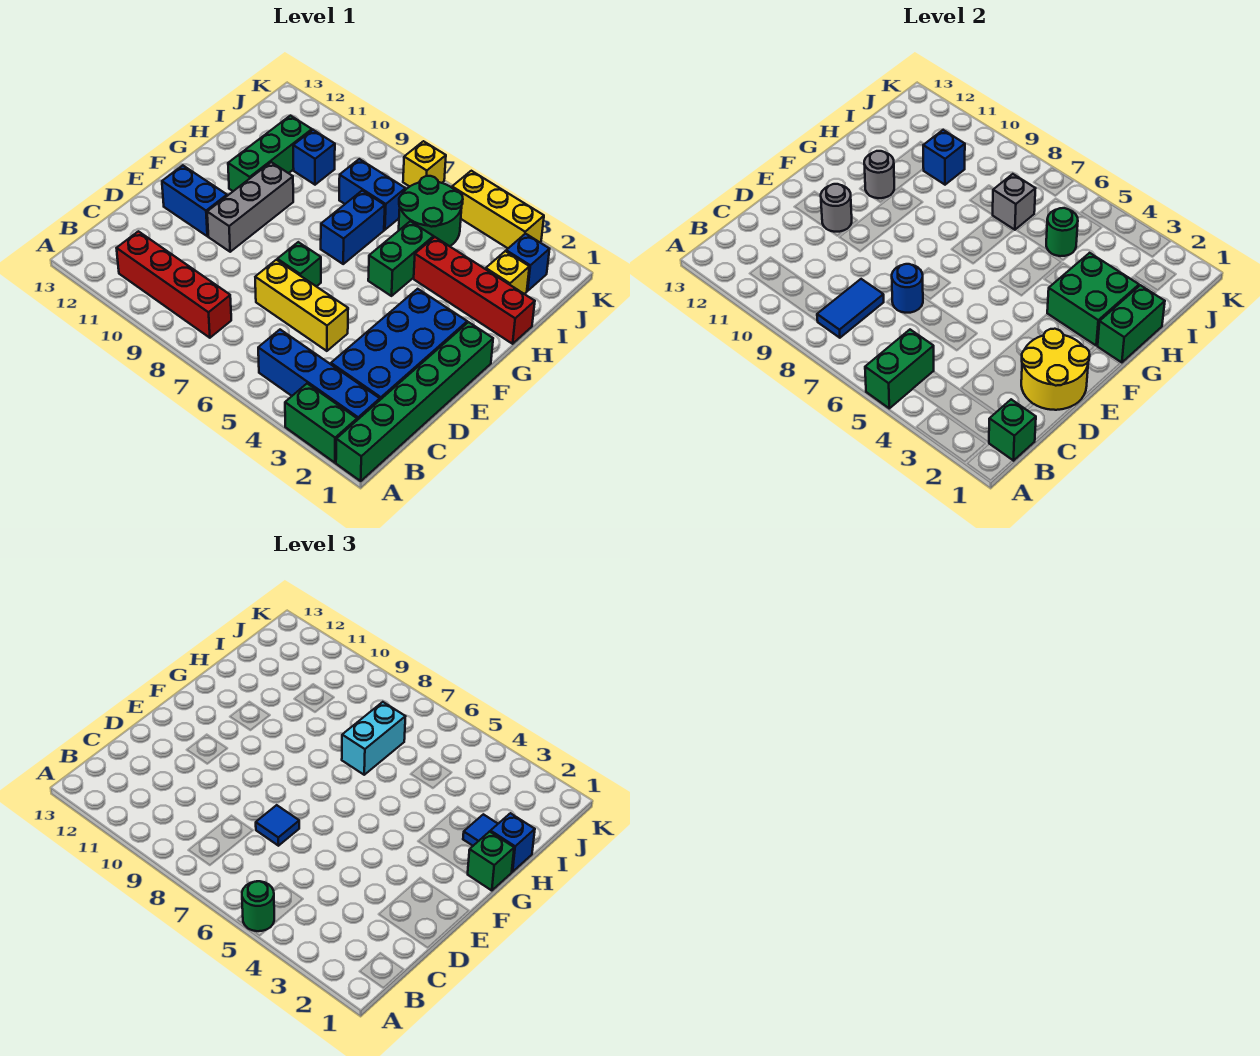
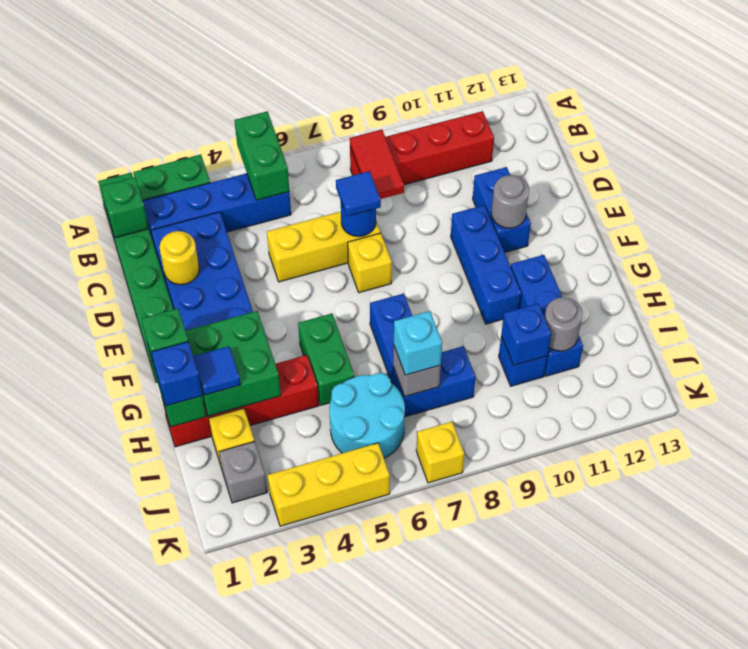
green 1x1 round brick [242,881,274,931] -> none
blue 1x2 tile [817,279,884,338] -> red 1x2 tile [350,130,404,199]
yellow 2x2 round brick [1021,329,1090,410] -> yellow 1x1 round brick [159,231,199,285]
green 1x1 brick [277,242,321,287] -> yellow 1x1 brick [348,233,392,293]
grey 1x3 brick [207,162,293,252] -> blue 1x3 brick [451,205,521,324]
blue 1x2 brick [162,165,227,236] -> blue 1x2 brick turned to [473,167,531,252]
green 1x3 brick [228,116,312,191] -> blue 1x3 brick [511,255,583,376]
grey 1x1 round brick [864,151,894,198] -> grey 1x1 round brick moved to [545,297,582,351]
cyan 1x2 brick [342,702,406,775] -> cyan 1x1 brick [393,311,442,375]
green 2x2 round brick [399,176,463,246] -> cyan 2x2 round brick [329,373,405,458]
green 1x1 round brick [1046,208,1078,256] -> none
blue 1x1 brick [506,234,550,291] -> grey 1x1 brick [219,441,267,503]

